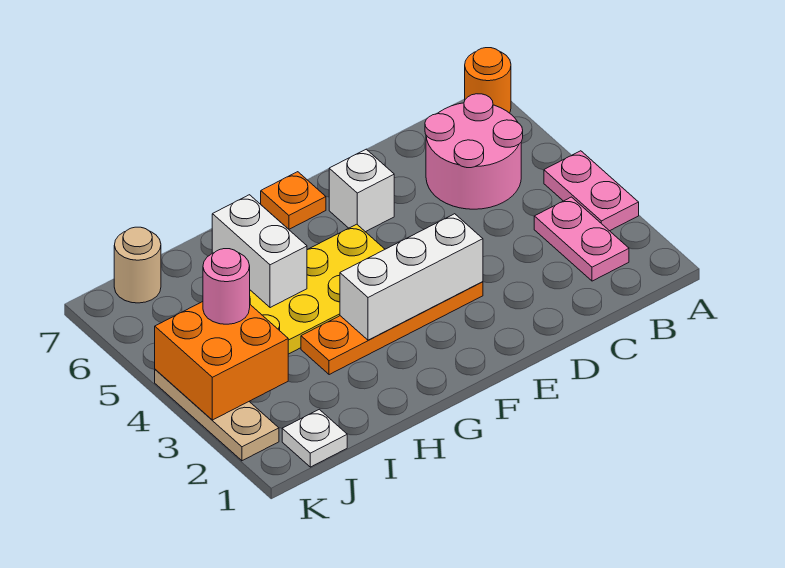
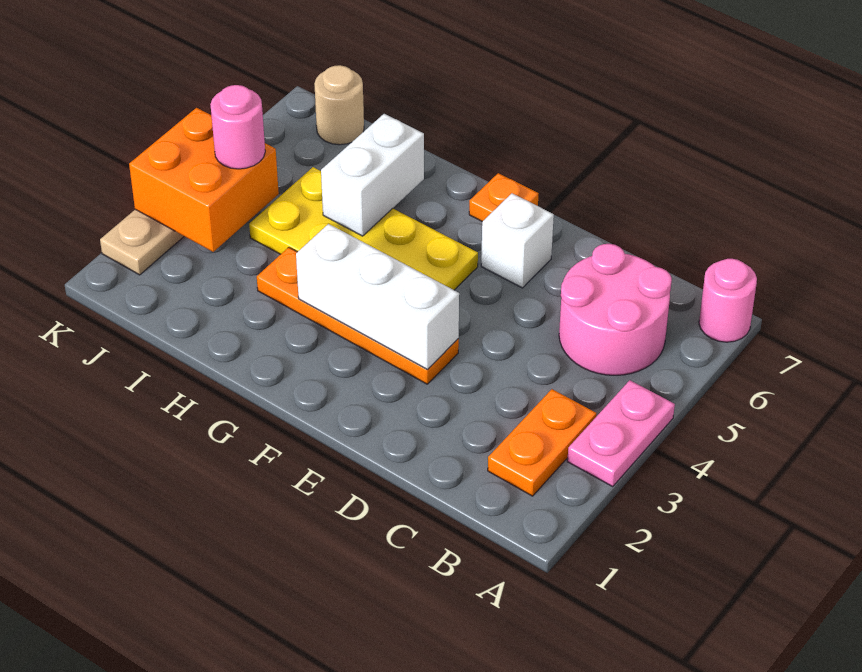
orange 1x1 round brick [465,48,511,113] -> pink 1x1 round brick [699,259,757,342]
pink 1x2 plate [534,197,629,281] -> orange 1x2 plate [488,389,596,496]
white 1x1 plate [282,409,347,467] -> none

